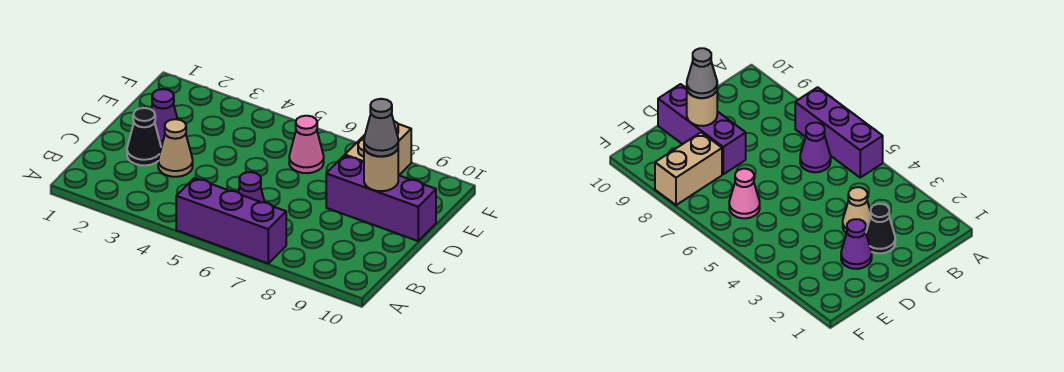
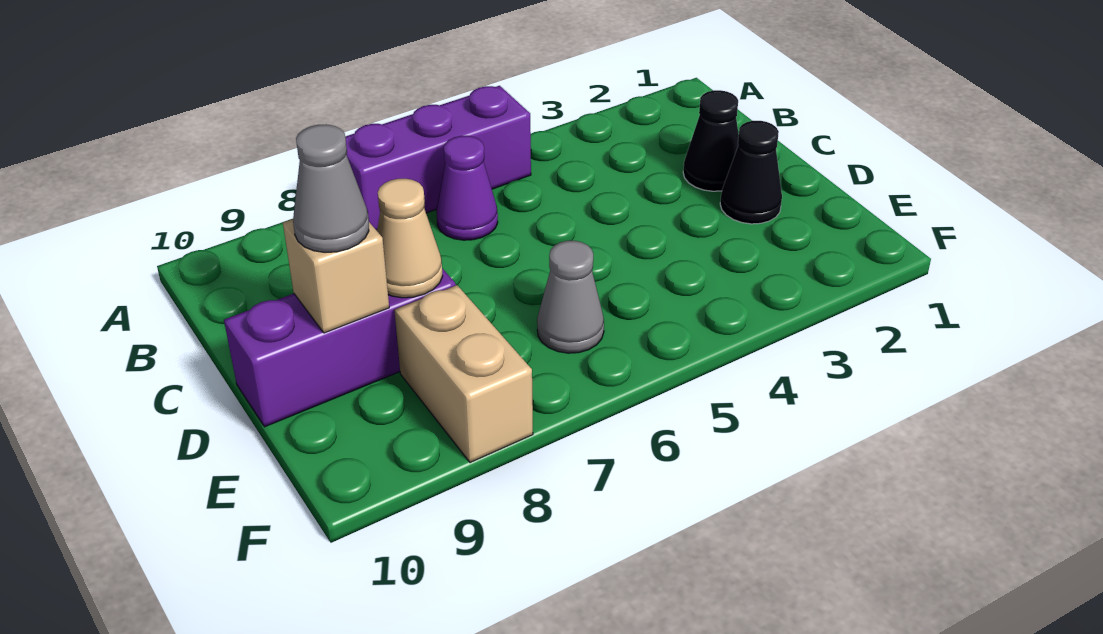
tan 1x1 cone [158,119,193,177] -> tan 1x1 cone moved to [377,179,443,298]
purple 1x1 cone [151,89,177,147] -> black 1x1 cone [720,121,782,224]
tan 1x1 round brick [364,149,398,191] -> tan 1x1 brick [283,219,389,333]
pink 1x1 cone [289,116,324,173] -> grey 1x1 cone [537,241,604,353]

